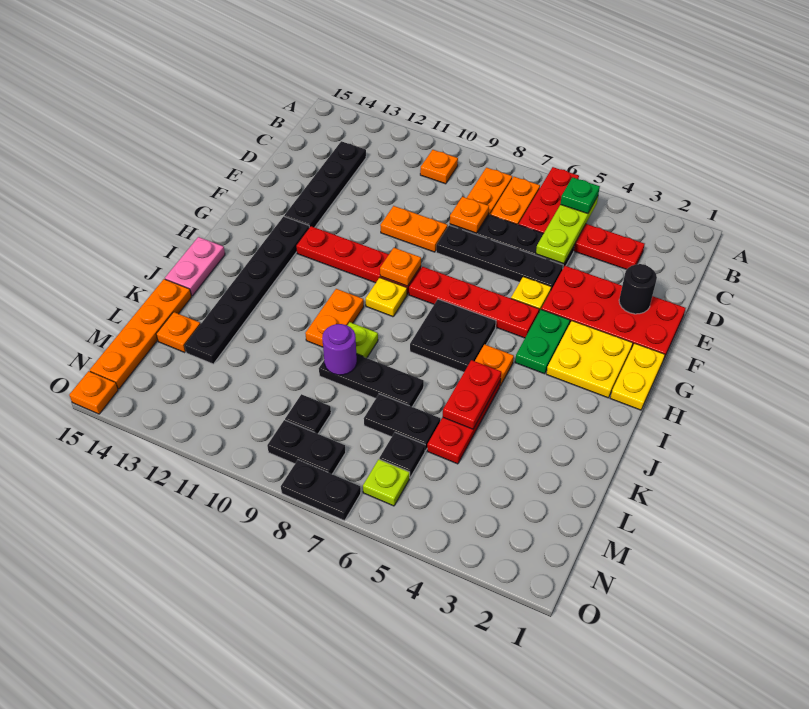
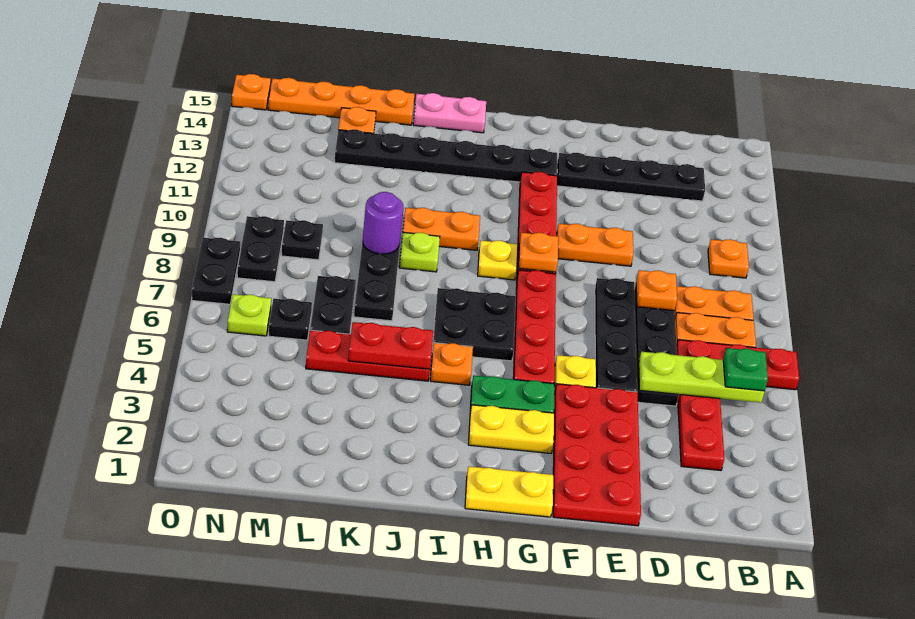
black 1x1 round brick [619,264,657,314] -> none
orange 1x2 plate [380,206,448,252] -> orange 1x2 plate turned to [556,224,633,266]
yellow 2x2 plate [546,321,633,398] -> yellow 1x2 plate [468,405,554,453]

